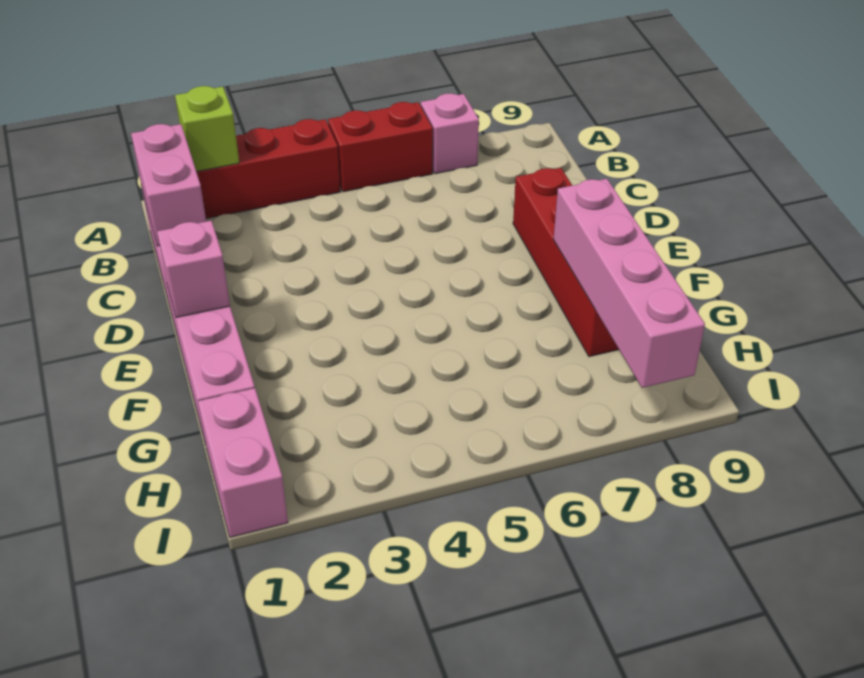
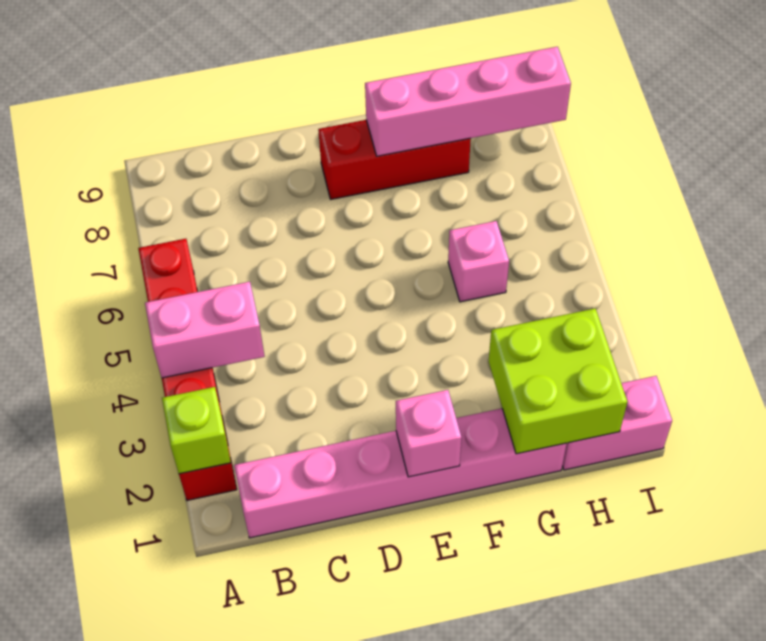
pink 1x1 brick [421,93,479,174] -> pink 1x1 brick moved to [448,221,509,302]
pink 1x2 brick [131,124,206,246] -> pink 1x2 brick moved to [145,282,265,378]
red 1x4 brick [513,168,619,357] -> red 1x3 brick [318,120,471,199]
none -> lime 2x2 brick [488,309,627,454]

